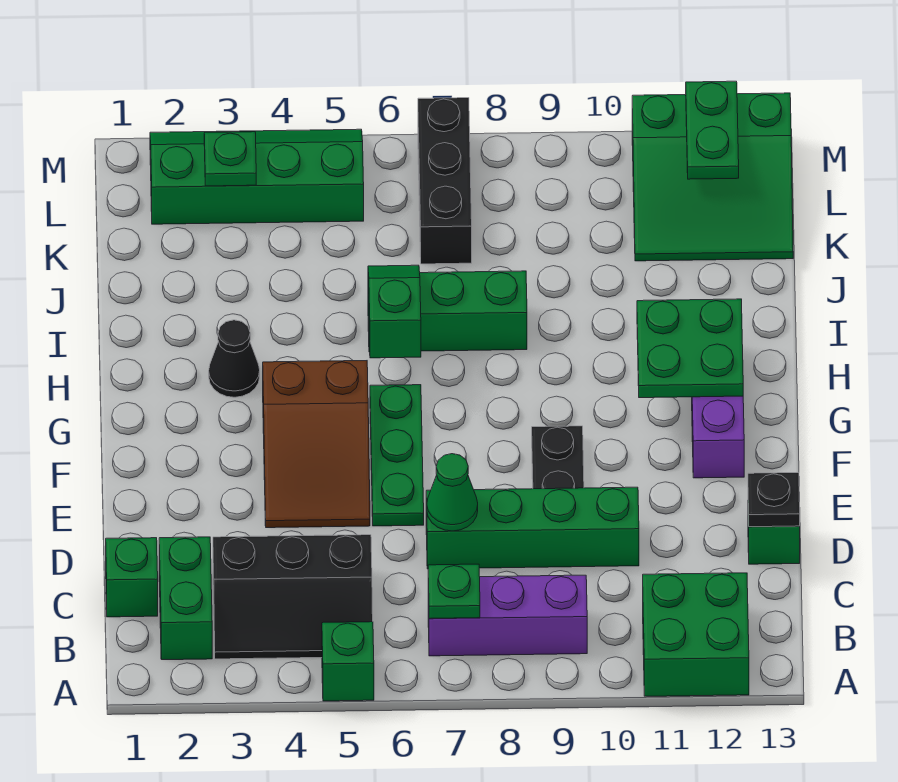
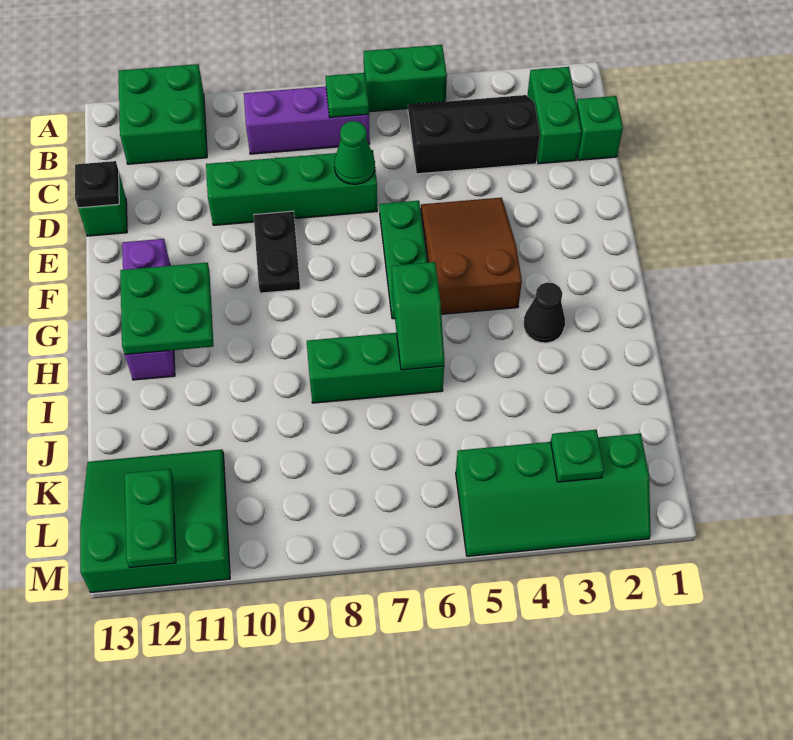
green 1x1 brick [322,622,374,701] -> green 1x2 brick [363,45,447,112]
black 1x3 brick [418,98,472,264] -> none

